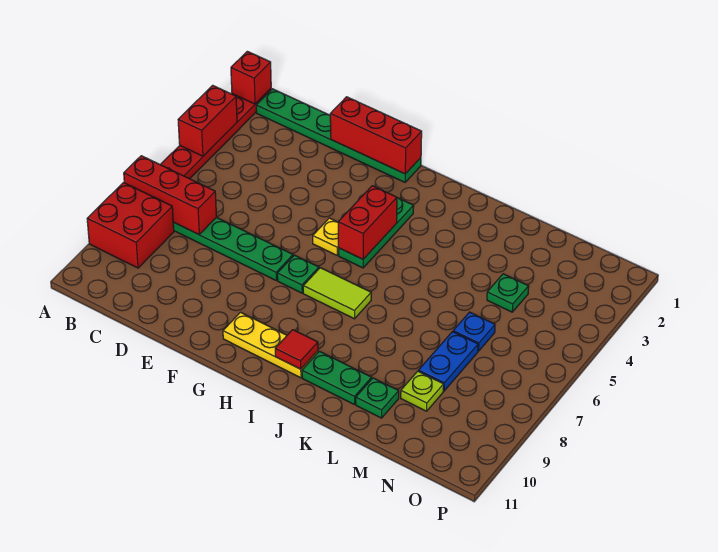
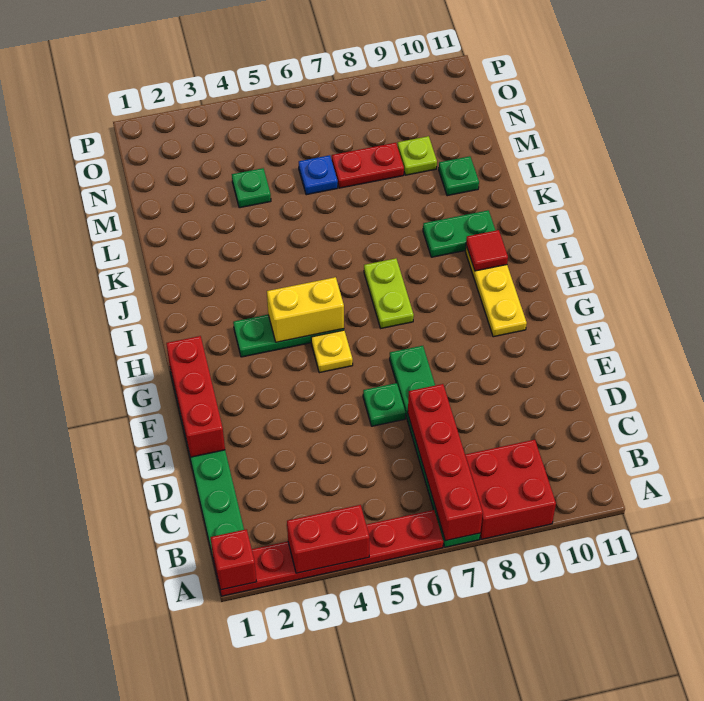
red 1x3 brick [124,156,217,234] -> red 1x4 brick [408,384,483,541]
green 1x1 plate [277,255,319,293] -> green 1x1 plate moved to [363,383,406,426]
red 1x2 brick [338,186,397,259] -> yellow 1x2 brick [267,277,344,342]
lime 1x2 tile [303,268,371,319] -> lime 1x2 plate [364,258,414,328]
green 1x2 plate [302,351,372,405] -> green 1x2 plate turned to [423,210,496,257]
blue 1x2 plate [419,332,478,391] -> red 1x2 plate [332,143,404,188]

